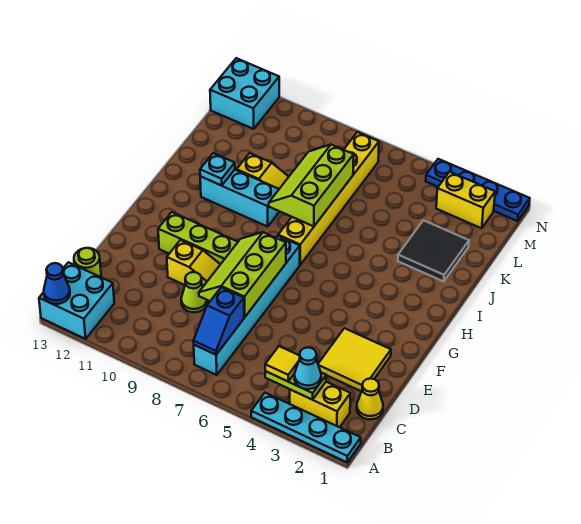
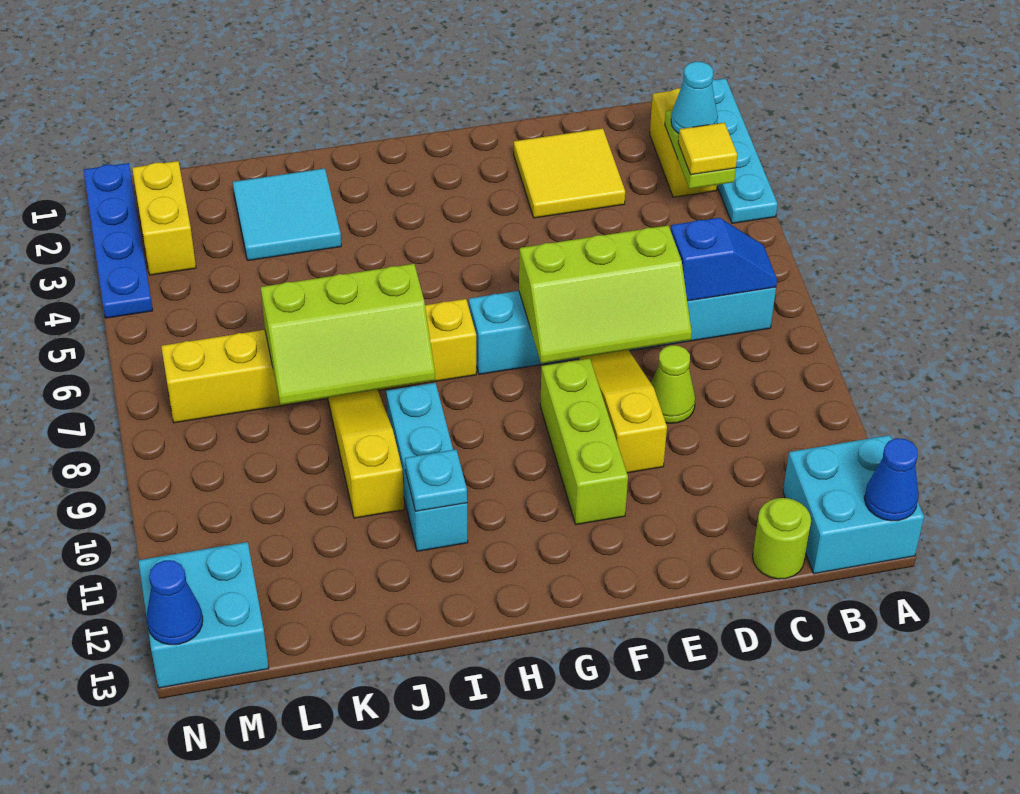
yellow 1x1 cone [357,378,383,419] -> none
black 2x2 tile [398,220,469,281] -> cyan 2x2 tile [233,168,341,261]
none -> blue 1x1 cone [147,560,203,645]

